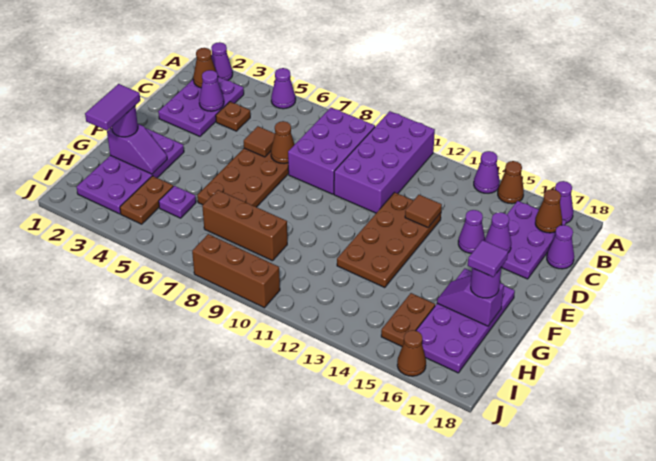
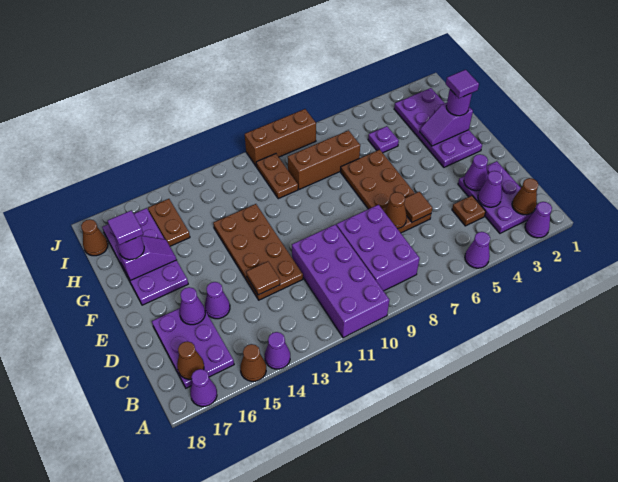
purple 1x1 cone [547,225,574,269] -> purple 1x1 cone moved to [464,154,488,191]
purple 1x2 tile [85,84,140,131] -> purple 1x1 tile [446,70,479,98]
brown 1x2 plate [120,176,173,224] -> brown 1x2 plate moved to [256,154,298,199]
brown 1x1 cone [397,330,426,376] -> brown 1x1 cone moved to [81,219,108,256]

